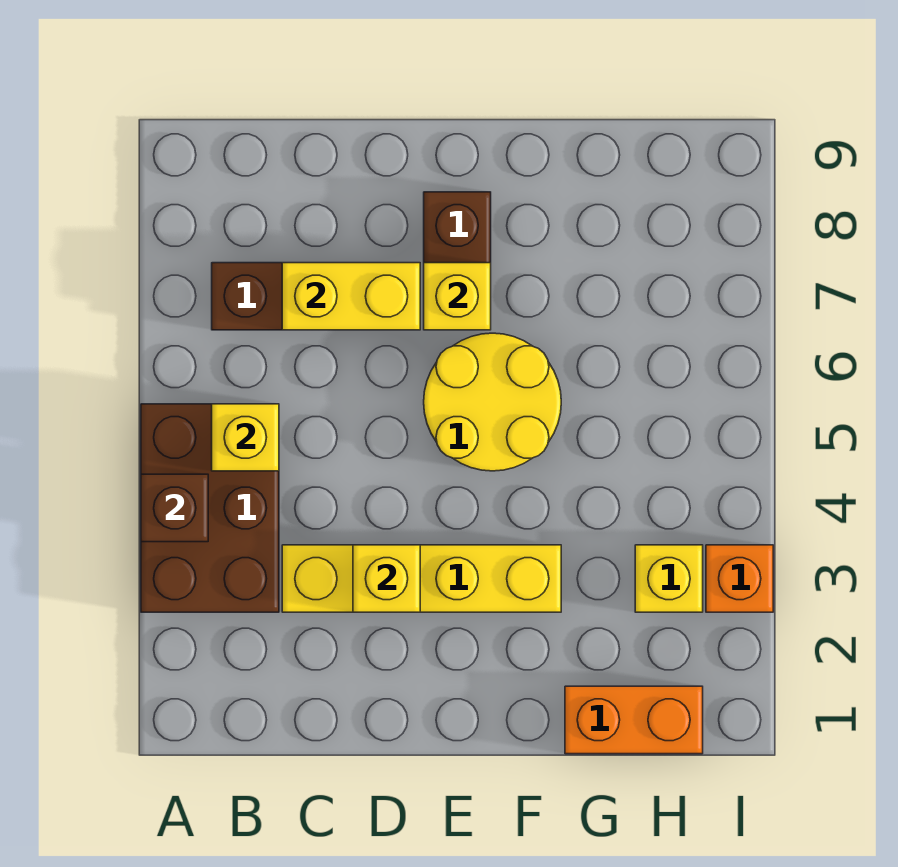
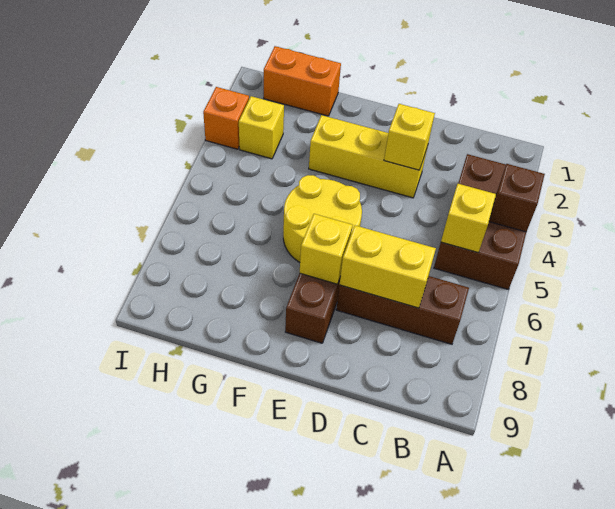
yellow 1x4 brick [282,545,561,612] -> yellow 1x3 brick [309,115,428,198]

